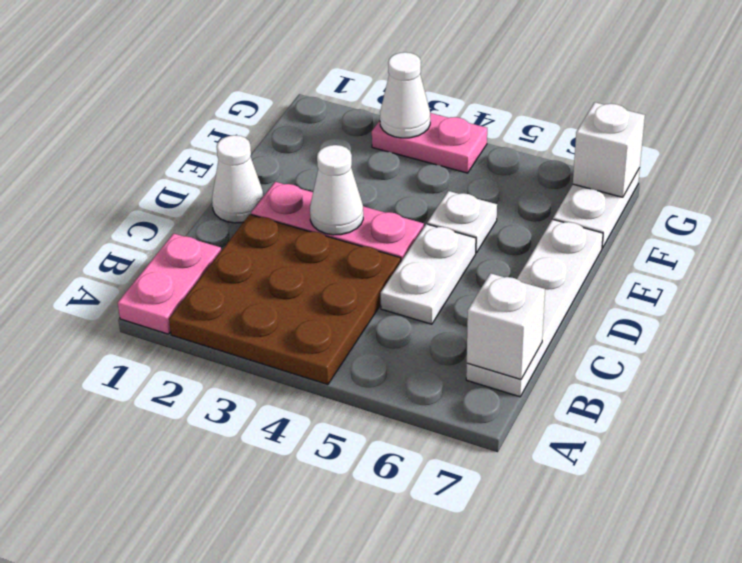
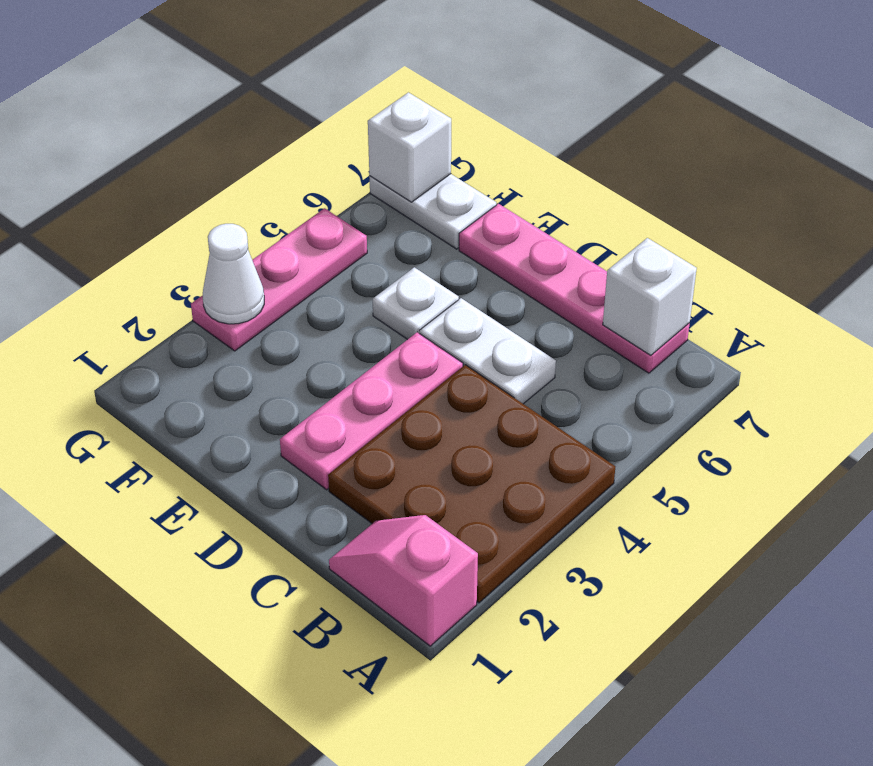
pink 1x2 plate [118,233,221,334] -> pink 1x2 slope [329,515,478,646]
white 1x4 plate [466,219,603,397] -> pink 1x4 plate [459,204,690,373]
white 1x1 cone [212,135,264,223] -> none
white 1x1 cone [310,145,363,235] -> none
pink 1x2 plate [372,113,487,173] -> pink 1x3 plate [191,208,367,351]

